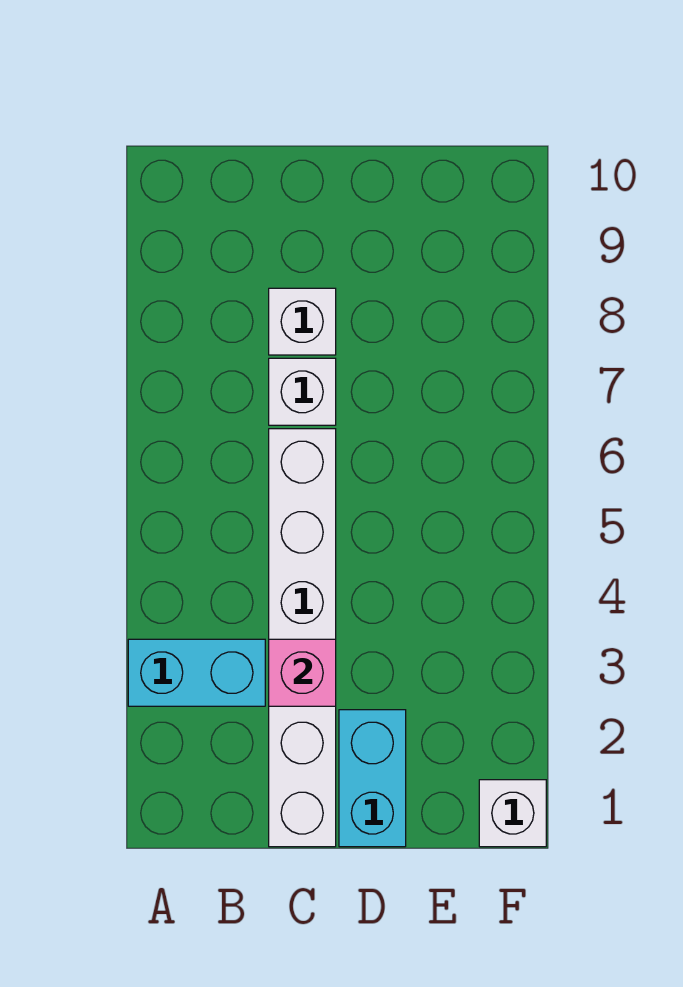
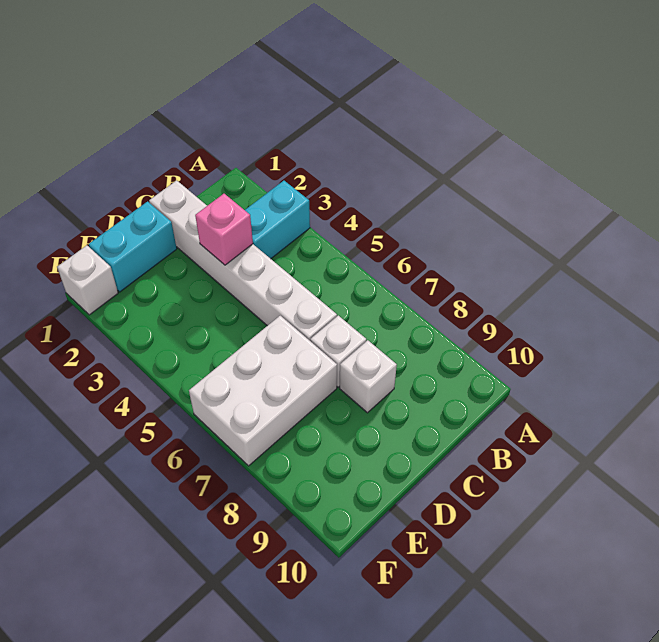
cyan 1x2 brick [339,710,406,847] -> cyan 1x2 brick turned to [89,202,177,292]
none -> white 2x3 brick [189,316,337,466]

